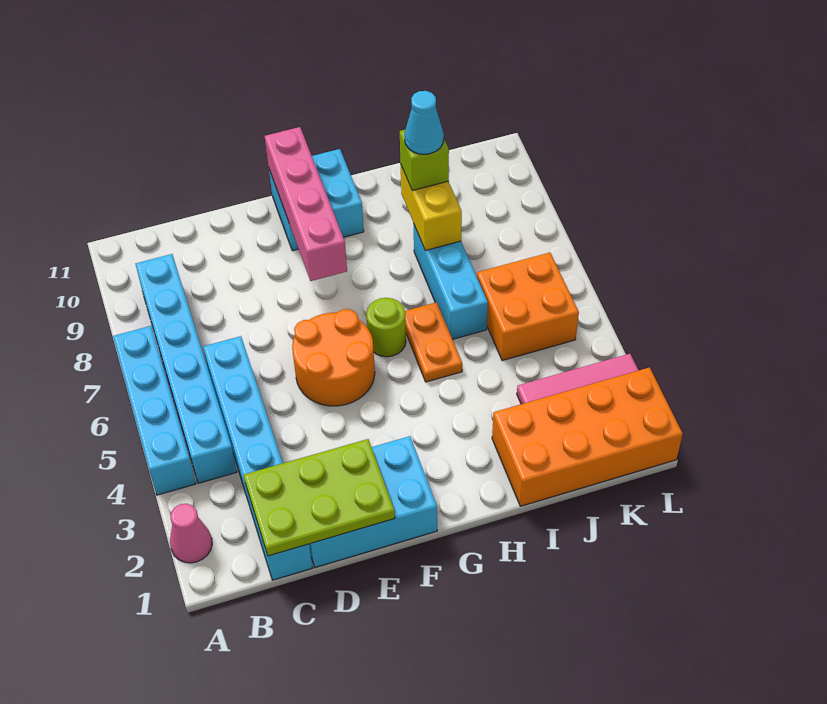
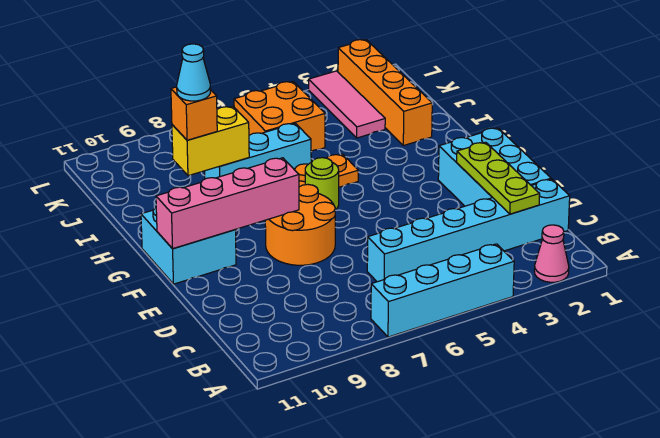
cyan 1x6 brick [136,254,237,483] -> none
lime 2x3 plate [244,439,395,556] -> lime 1x3 plate [457,142,540,214]
orange 2x2 round brick [292,309,375,406] -> orange 2x2 round brick moved to [265,184,335,265]
orange 2x4 brick [492,367,683,506] -> orange 1x4 brick [338,40,432,146]
lime 1x1 brick [400,130,449,190] -> orange 1x1 brick [171,87,217,140]

